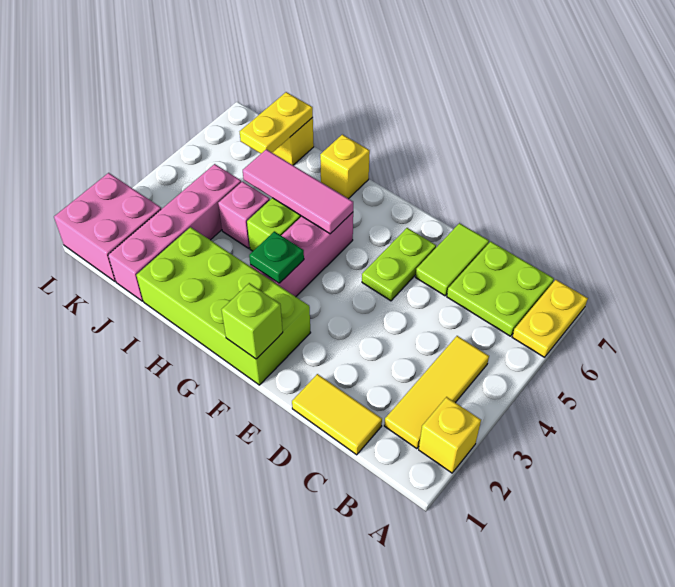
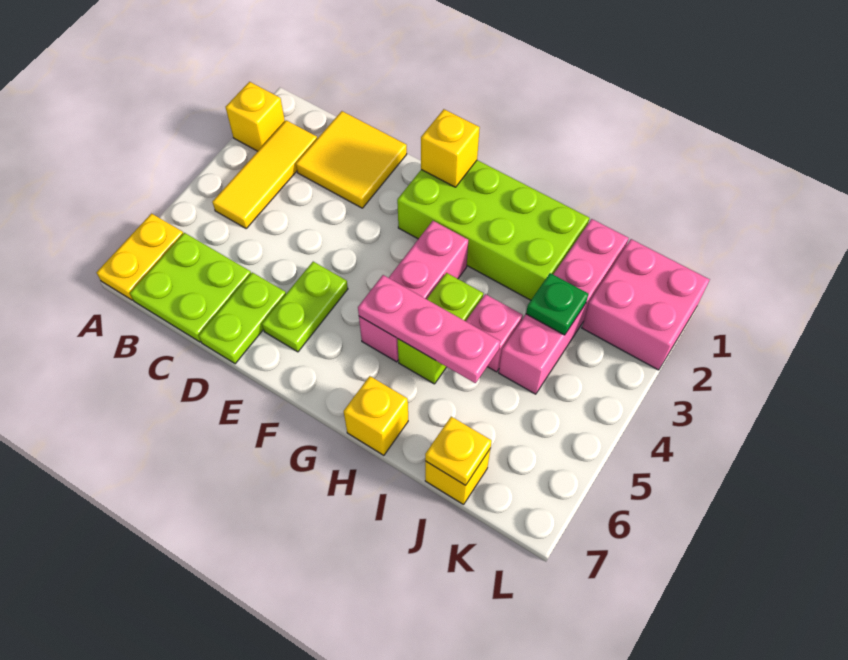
yellow 1x2 tile [292,374,382,455] -> yellow 2x2 tile [296,111,407,208]
lime 1x2 tile [416,223,489,296] -> lime 1x2 plate [199,272,286,364]
lime 1x1 brick [222,283,283,359] -> yellow 1x1 brick [421,109,480,187]
green 1x1 plate [249,231,304,283] -> green 1x1 plate moved to [526,273,588,335]
pink 1x3 tile [243,149,353,234] -> pink 1x3 plate [358,275,500,383]
yellow 1x2 plate [240,92,313,154] -> yellow 1x1 plate [425,417,492,485]

